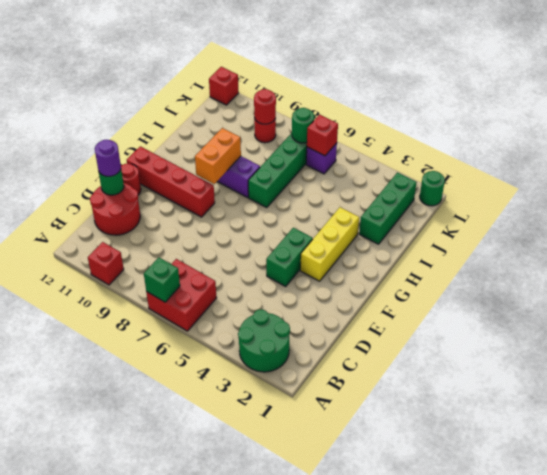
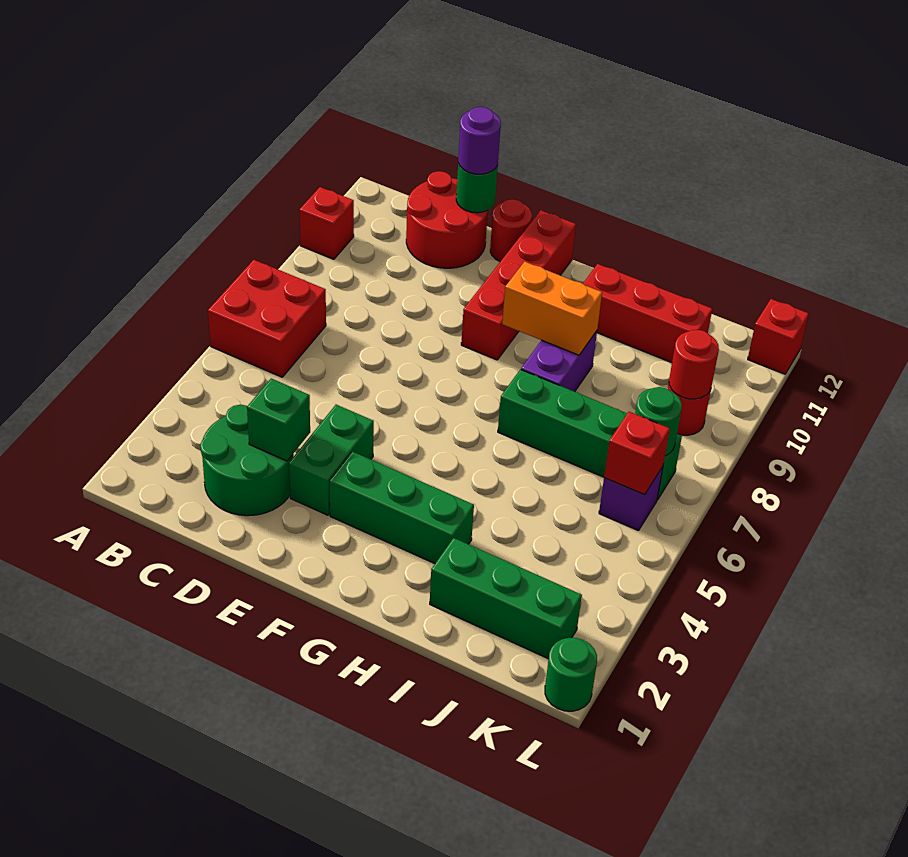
green 2x2 round brick [238,309,290,372] -> green 2x2 round brick moved to [200,405,294,516]
green 1x1 brick [144,257,180,302] -> green 1x1 brick moved to [247,378,310,461]
green 1x2 brick [266,228,313,286] -> green 1x2 brick turned to [289,405,374,515]
yellow 1x3 brick [300,207,359,281] -> green 1x3 brick [330,452,474,563]
none -> red 1x3 brick [583,264,712,363]

